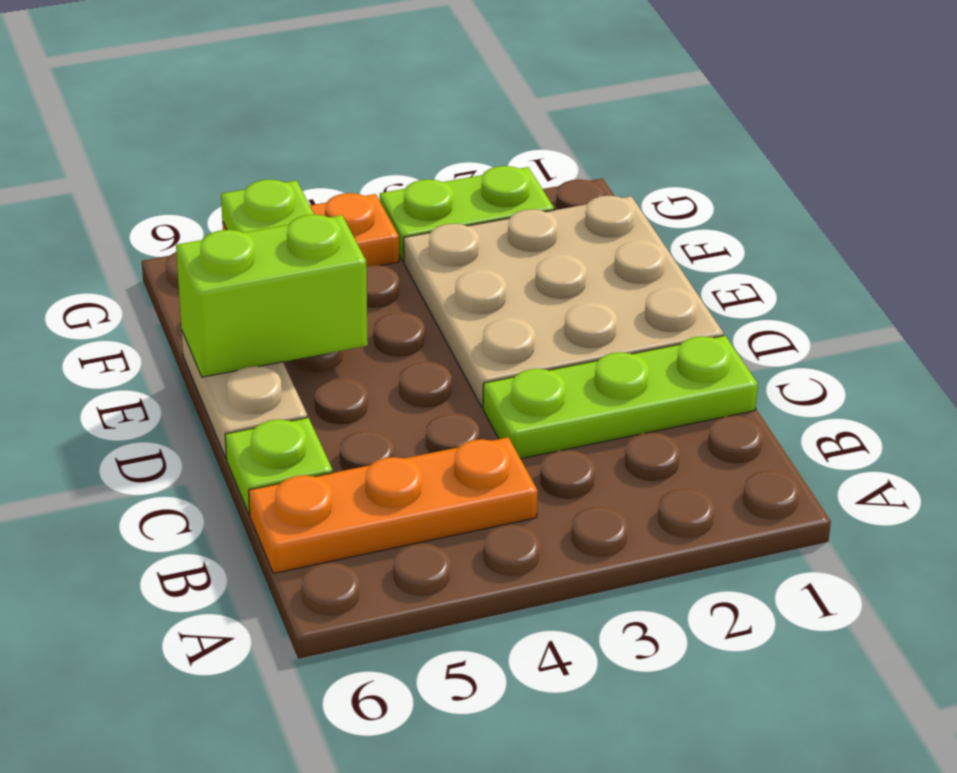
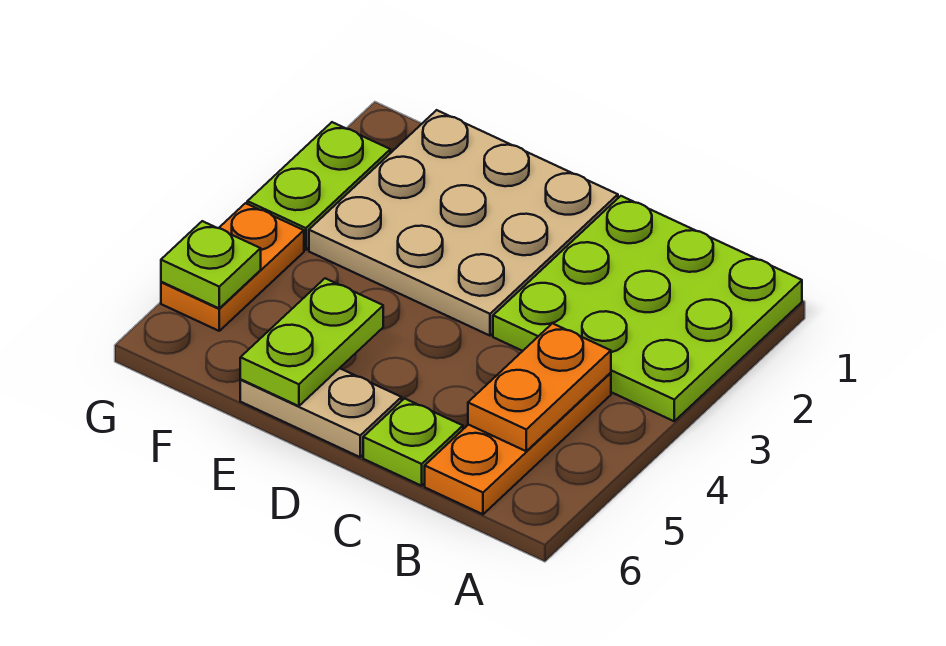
none -> orange 1x2 plate [468,323,611,451]
lime 1x3 plate [483,336,758,459] -> lime 3x3 plate [493,196,802,421]
lime 1x2 brick [176,215,368,377] -> lime 1x2 plate [240,278,383,406]

